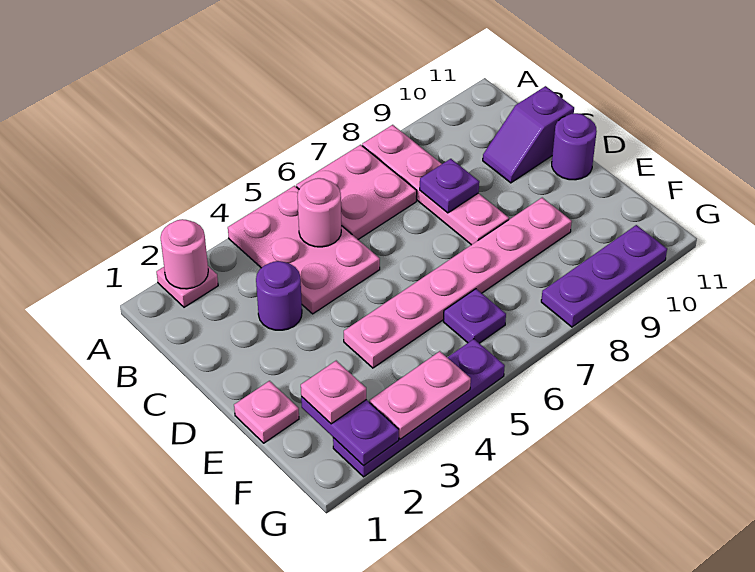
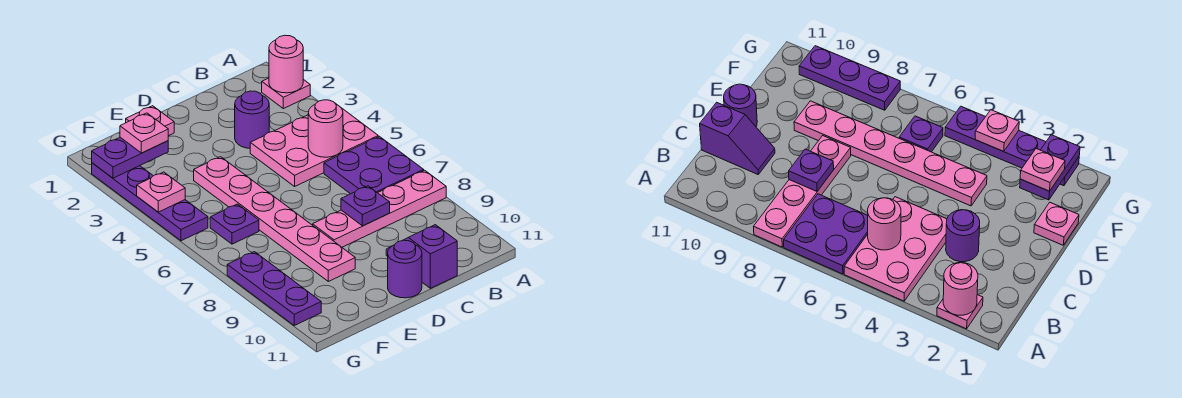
pink 2x2 plate [296,145,417,239] -> purple 2x2 plate [324,136,424,194]
pink 1x2 plate [370,351,471,439] -> pink 1x1 plate [137,172,185,212]

